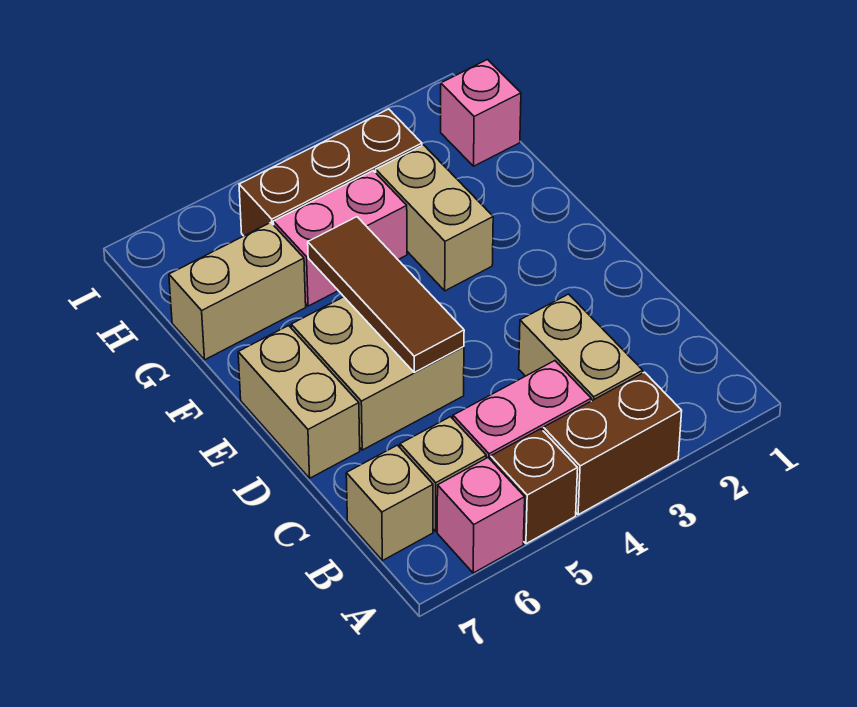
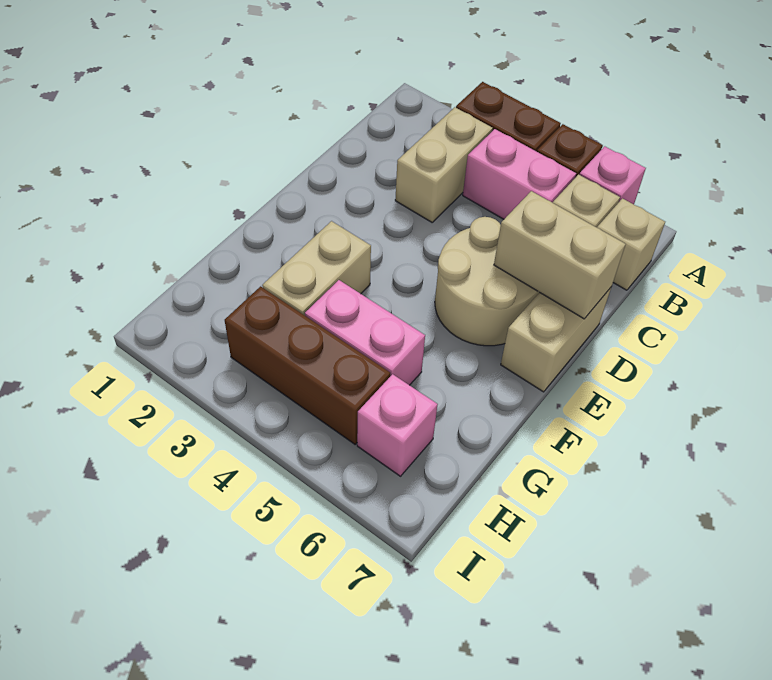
tan 2x2 brick [291,297,464,450] -> tan 2x2 round brick [435,217,539,346]
brown 1x3 tile [308,217,464,372] -> none
tan 1x2 brick [169,223,306,360] -> tan 1x2 brick moved to [494,191,626,319]
pink 1x1 brick [441,60,521,166] -> pink 1x1 brick moved to [357,374,438,476]

